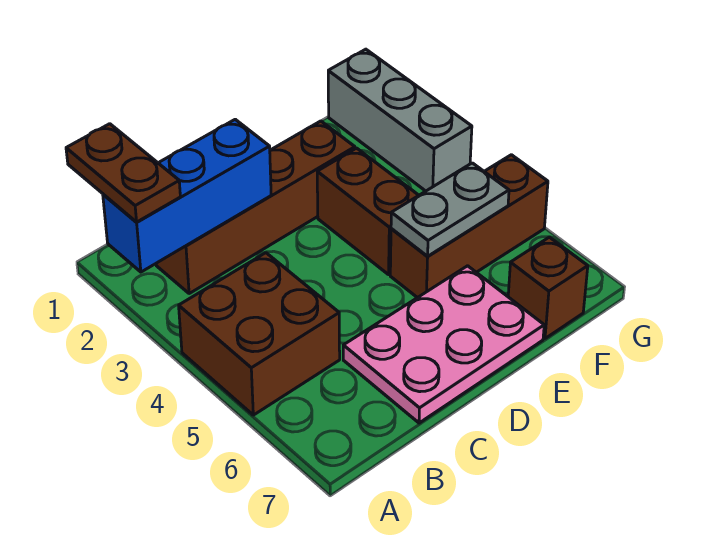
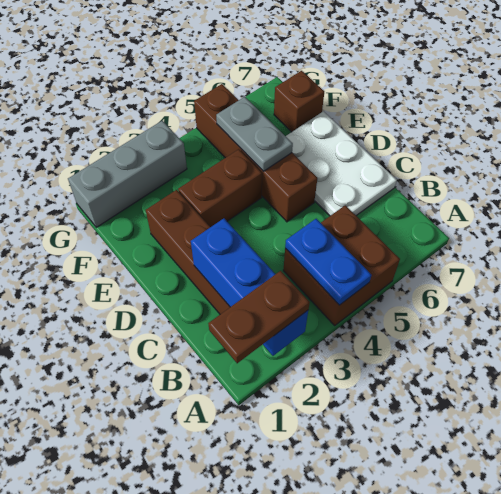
none -> blue 1x2 plate [285,219,372,305]
pink 2x3 plate [343,266,544,423] -> white 2x3 plate [286,111,397,216]
brown 1x3 brick [390,155,548,298] -> brown 1x4 brick [194,84,317,222]

